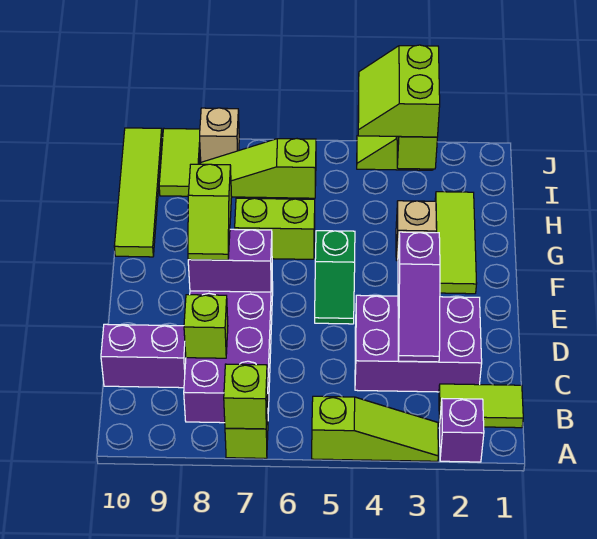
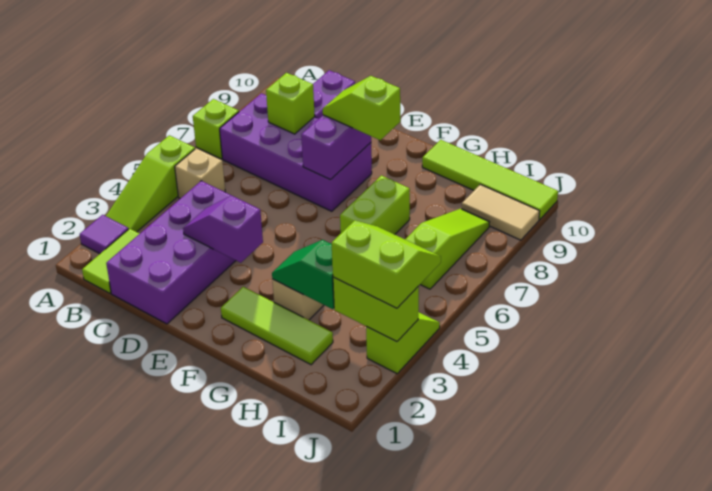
purple 1x1 brick [439,398,484,462] -> purple 1x1 tile [80,215,128,254]
lime 1x1 brick [224,364,268,429] -> none
purple 2x3 brick [355,295,482,392] -> purple 2x4 brick [106,181,236,324]
purple 1x3 slope [398,232,440,362] -> purple 1x2 slope [183,196,263,263]
green 1x2 slope [315,231,355,324] -> green 1x2 slope moved to [272,240,334,309]
lime 1x2 tile [159,129,200,196] -> tan 1x2 tile [462,184,540,240]
tan 1x1 brick [200,108,239,162] -> tan 1x1 brick moved to [175,148,225,199]

